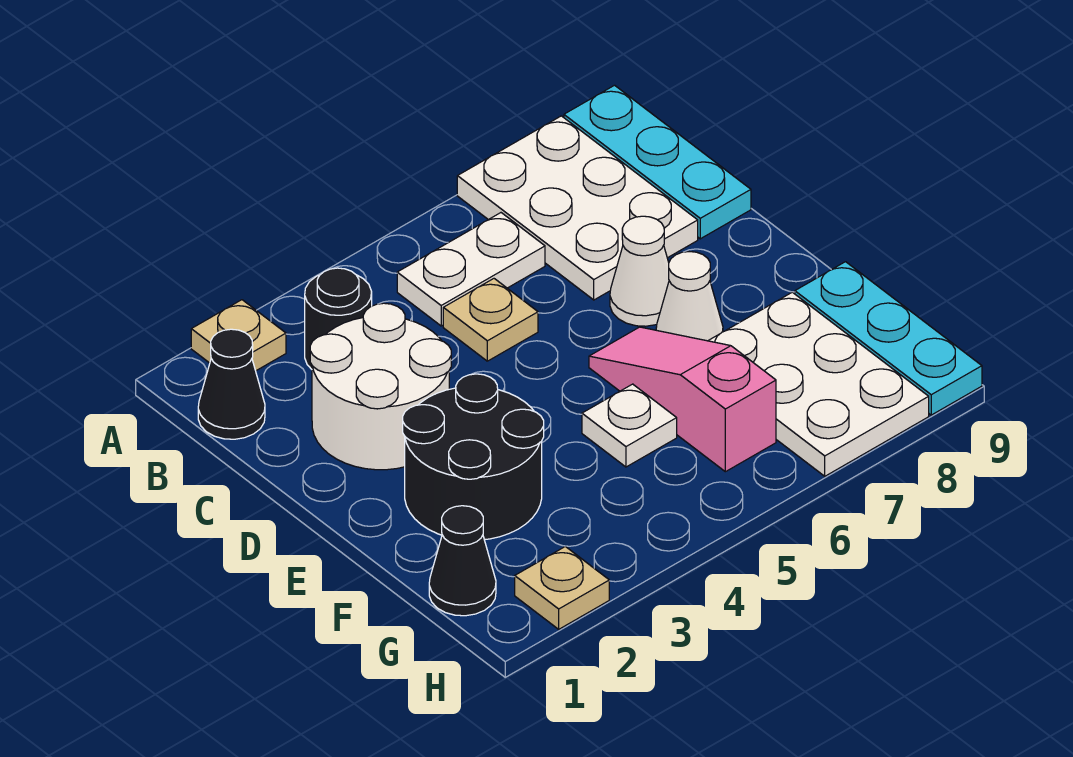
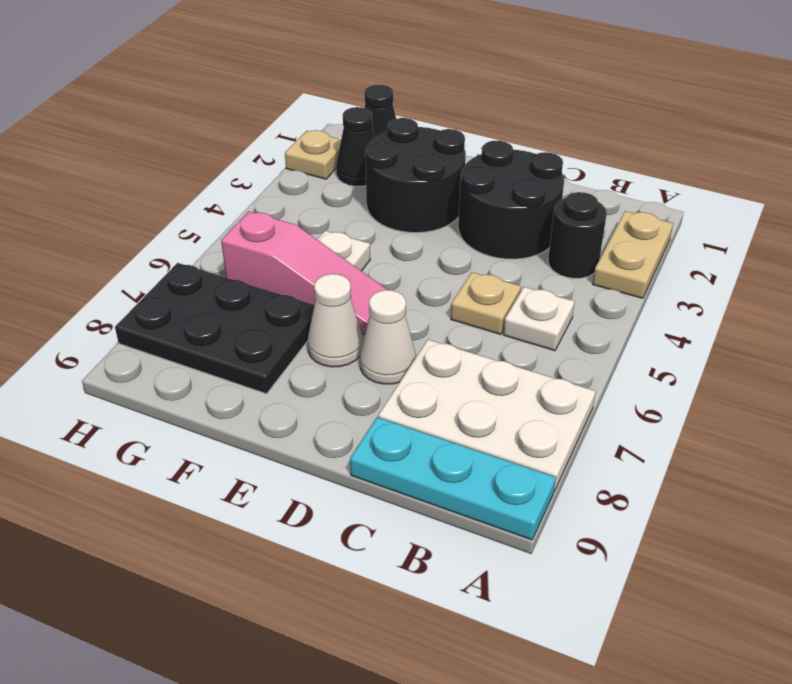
tan 1x1 plate [191,300,286,371] -> tan 1x2 plate [593,211,673,298]
black 1x1 cone [198,329,265,439] -> black 1x1 cone moved to [336,107,375,186]
white 1x2 plate [397,213,545,326] -> white 1x1 plate [504,287,575,351]
white 2x2 round brick [310,303,451,470] -> black 2x2 round brick [458,141,564,259]
white 2x3 plate [708,292,929,476] -> black 2x3 plate [115,263,314,394]
cyan 1x3 plate [795,262,982,415] -> none

